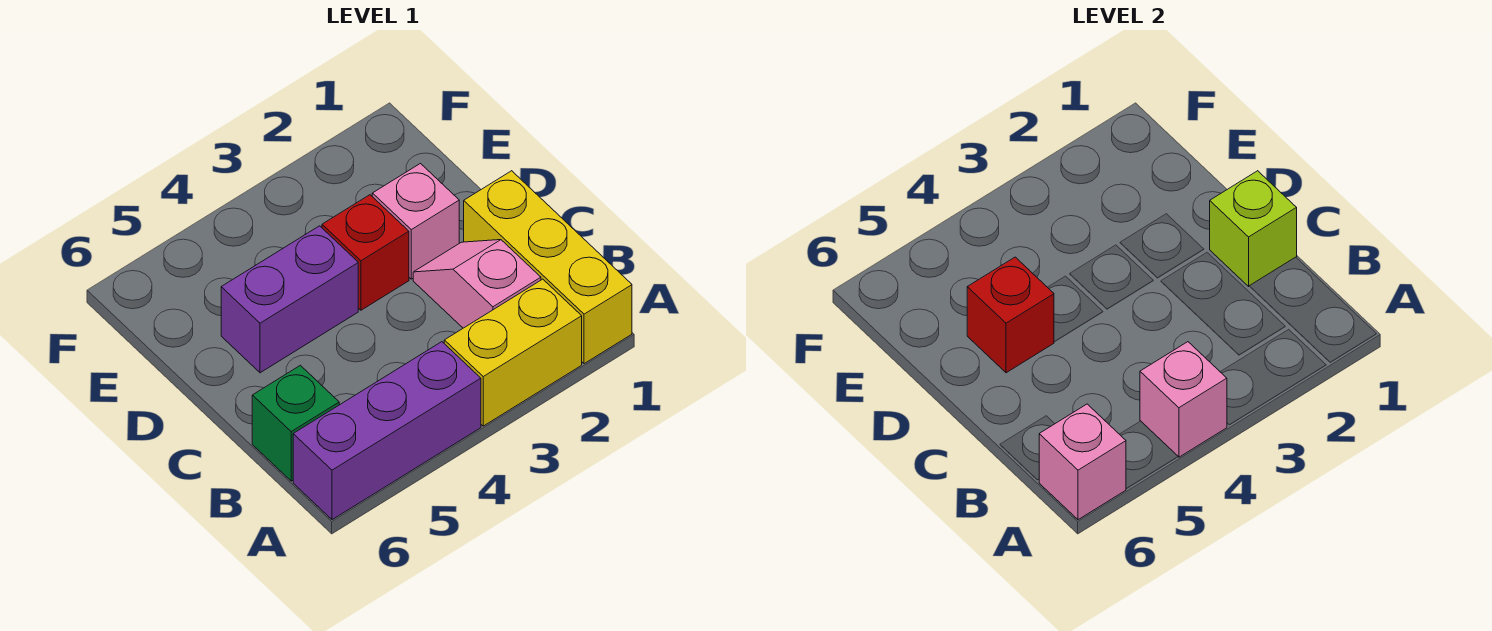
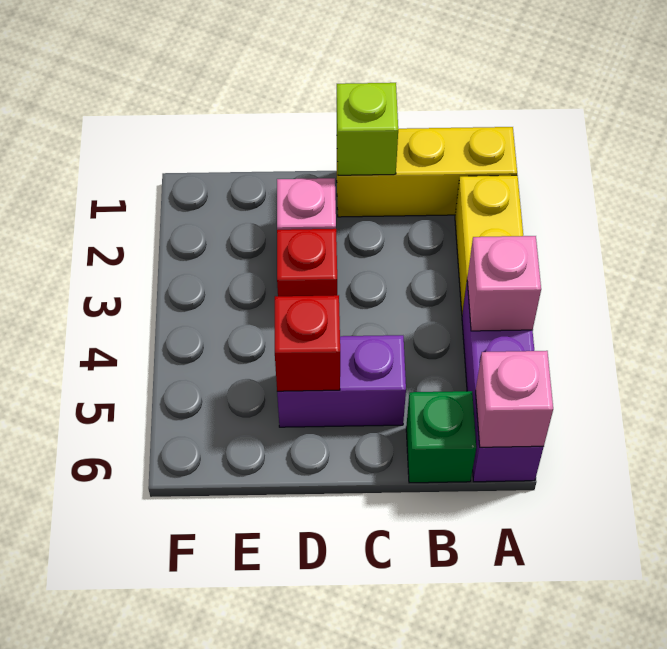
pink 1x2 slope [413,240,541,328] -> none
purple 1x2 brick [221,226,358,373] -> purple 1x2 brick turned to [277,335,406,427]

